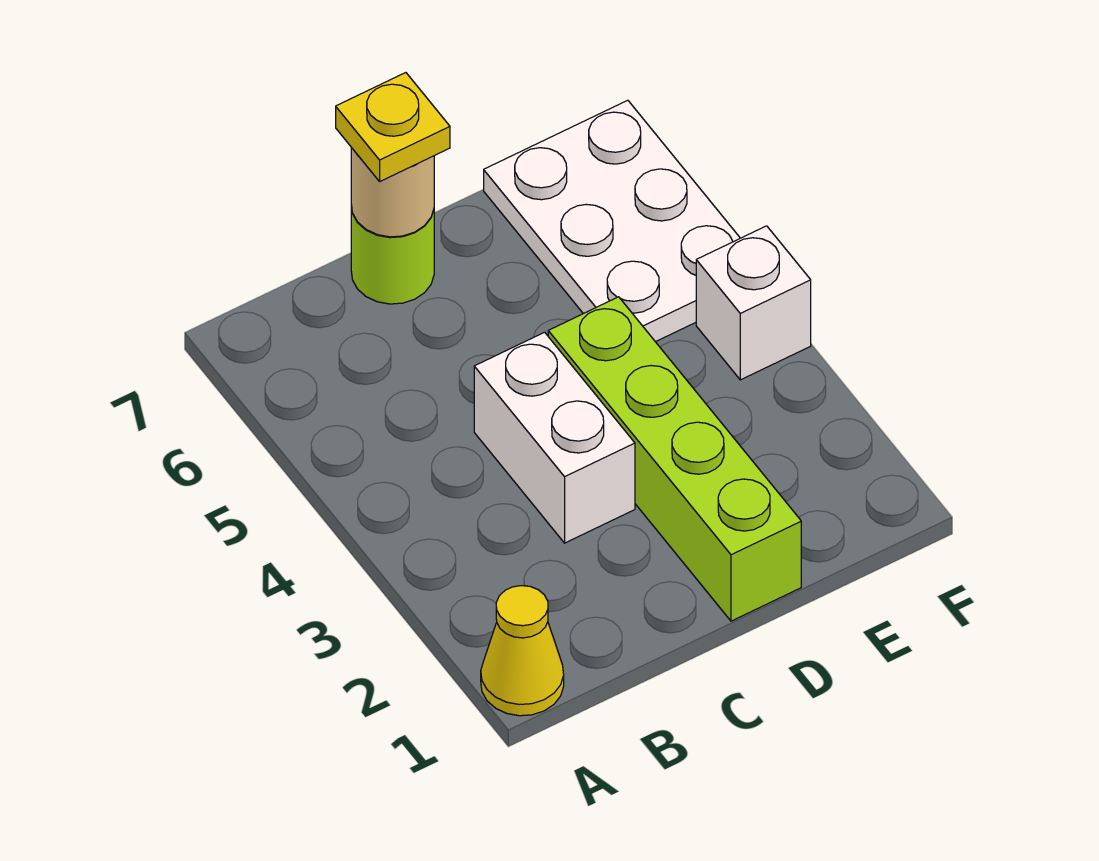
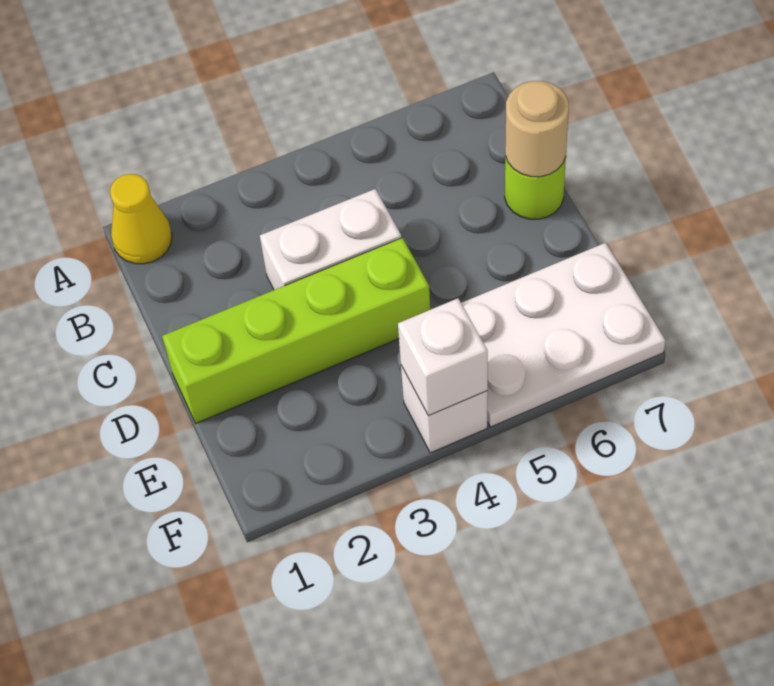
yellow 1x1 plate [336,73,450,181] -> none
none -> white 1x1 brick [398,298,488,416]

